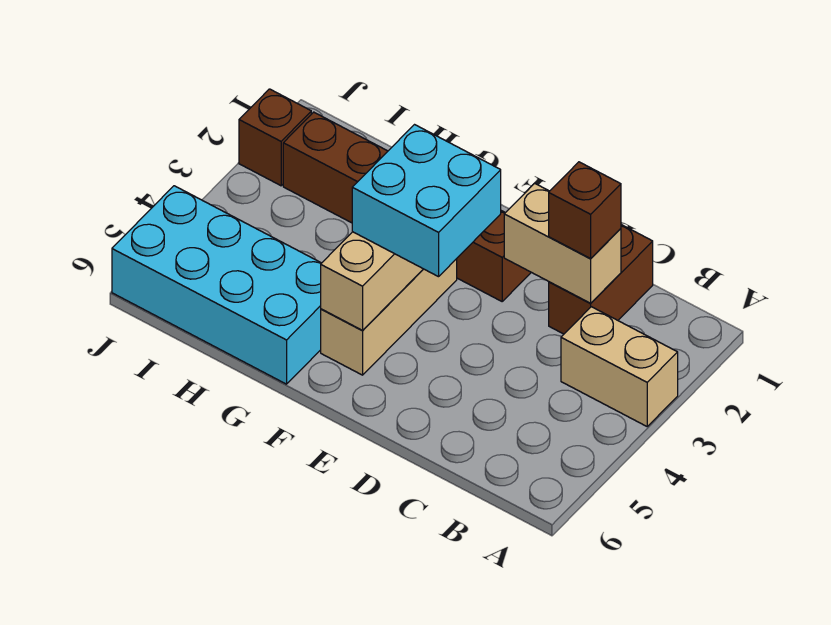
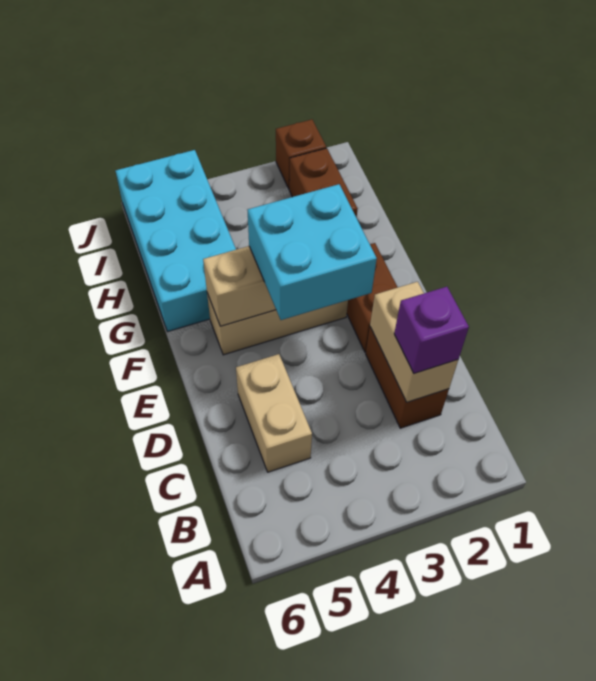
tan 1x2 brick [561,307,678,426] -> tan 1x2 brick moved to [236,354,312,472]
brown 1x2 brick [549,225,653,334] -> brown 1x2 brick turned to [366,327,449,428]
brown 1x1 brick [549,162,621,258] -> purple 1x1 brick [394,287,469,374]

